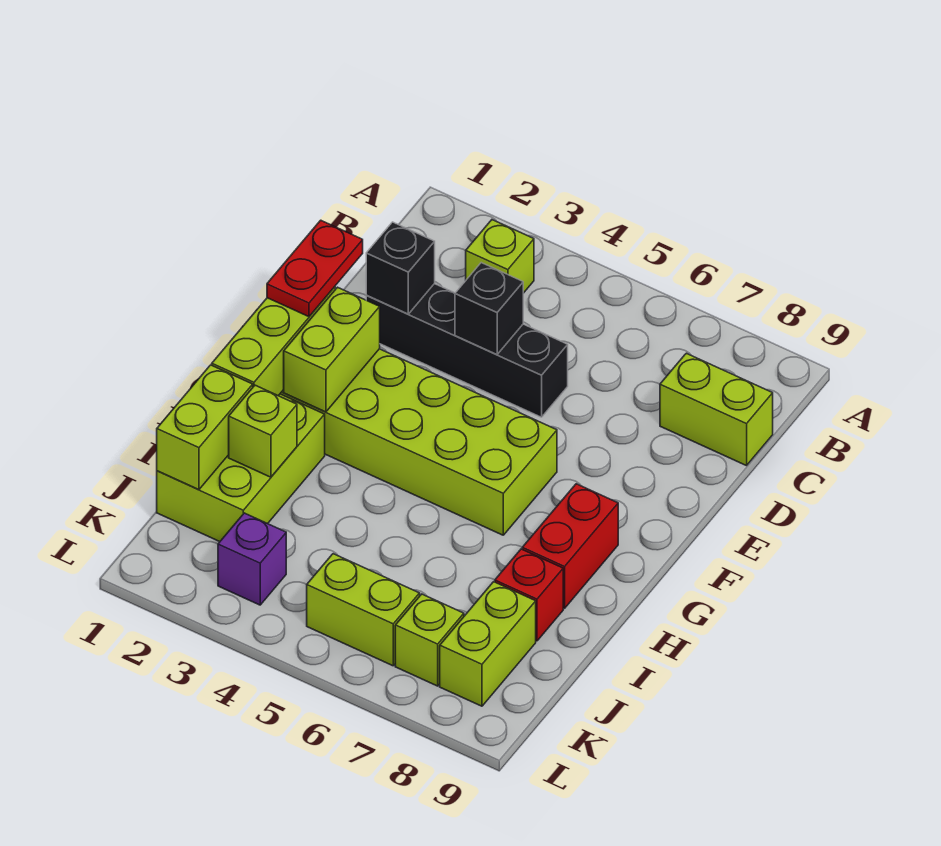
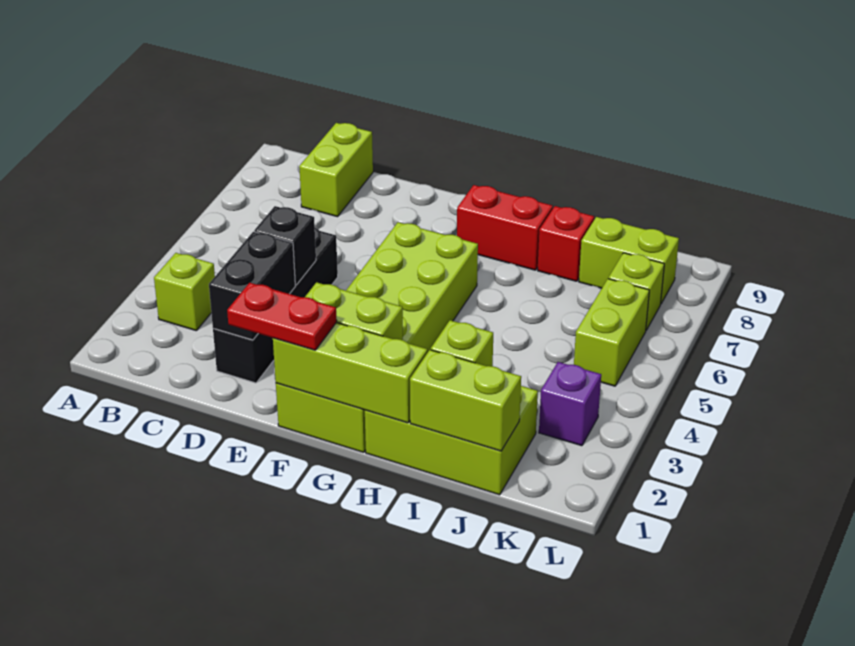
black 1x1 brick [366,222,435,314] -> black 1x2 brick [209,232,295,340]

